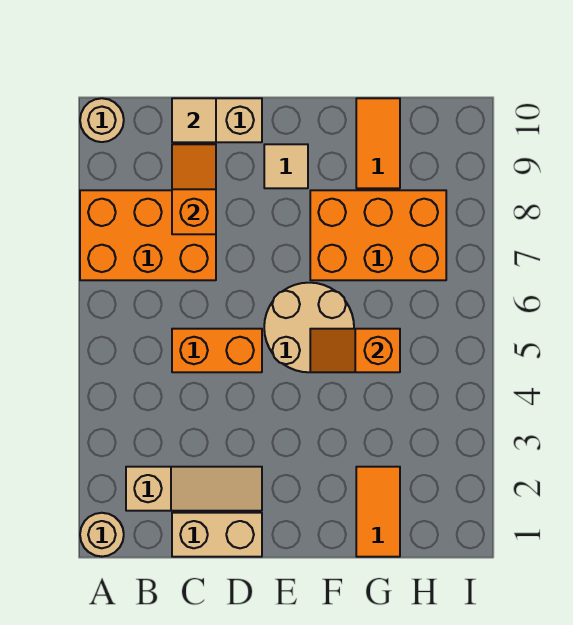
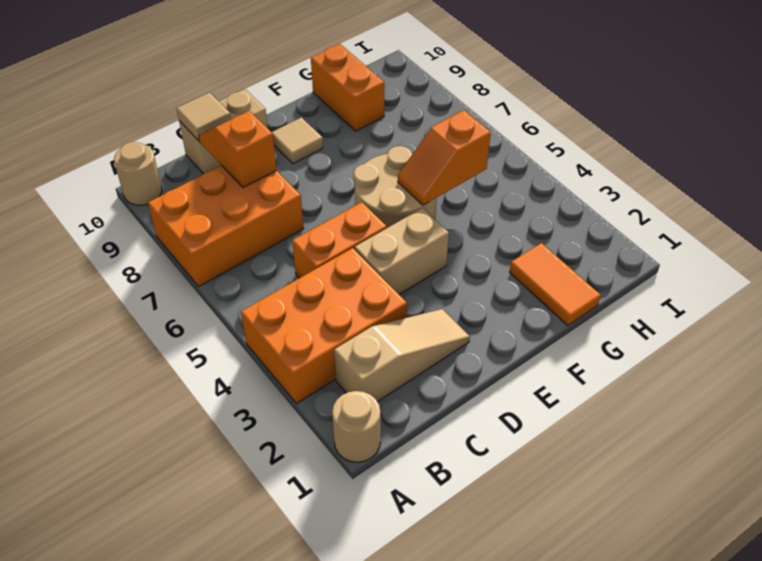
tan 1x2 brick [172,513,262,557] -> tan 1x2 brick moved to [355,208,449,294]
orange 2x3 brick [310,190,446,280] -> orange 2x3 brick moved to [241,248,407,404]
orange 1x2 tile [356,98,400,188] -> orange 1x2 brick [311,44,384,131]

